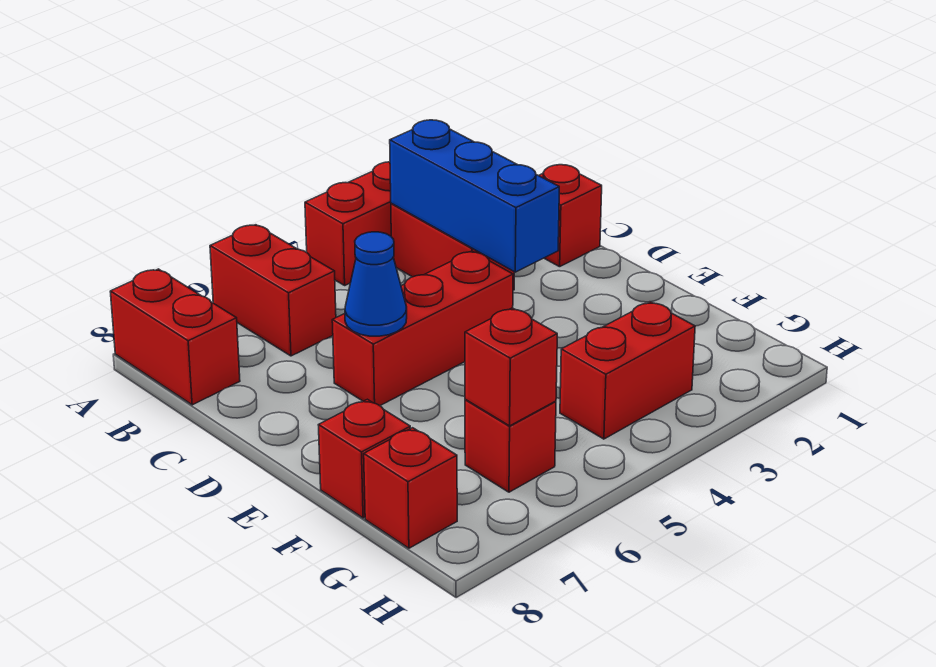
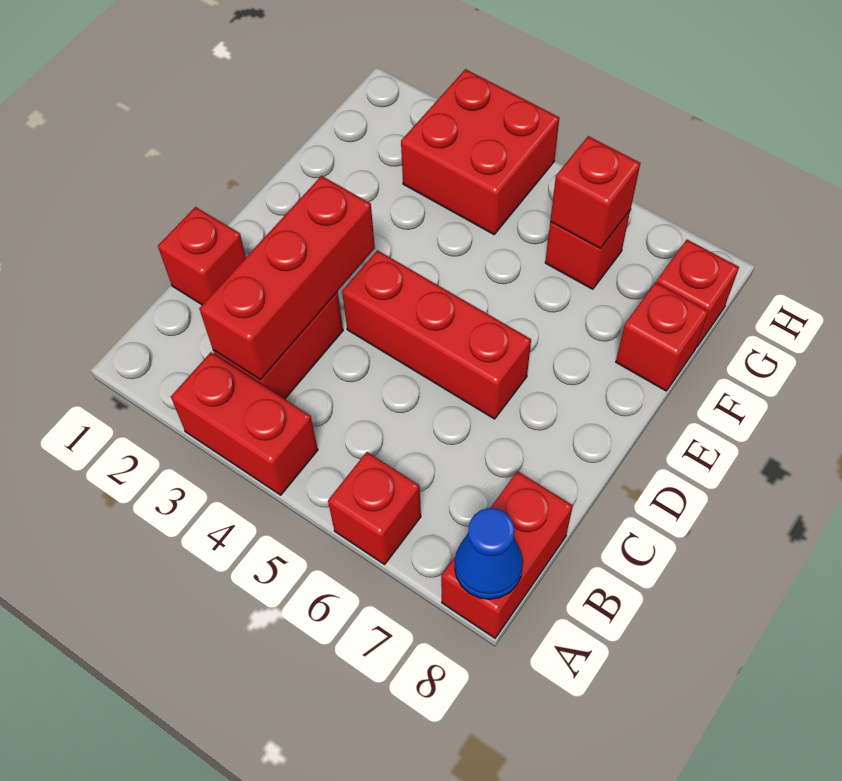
red 1x2 brick [210,225,336,356] -> red 1x1 brick [328,452,421,564]
blue 1x3 brick [390,120,559,272] -> red 1x3 brick [199,176,375,380]
blue 1x1 cone [345,232,407,336] -> blue 1x1 cone moved to [455,508,523,599]
red 1x2 brick [560,302,695,439] -> red 2x2 brick [401,69,559,234]

